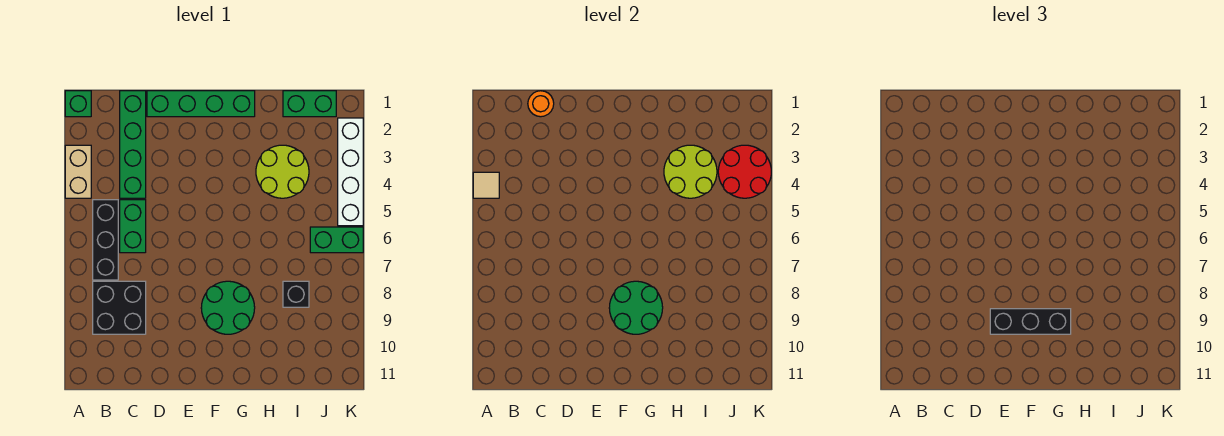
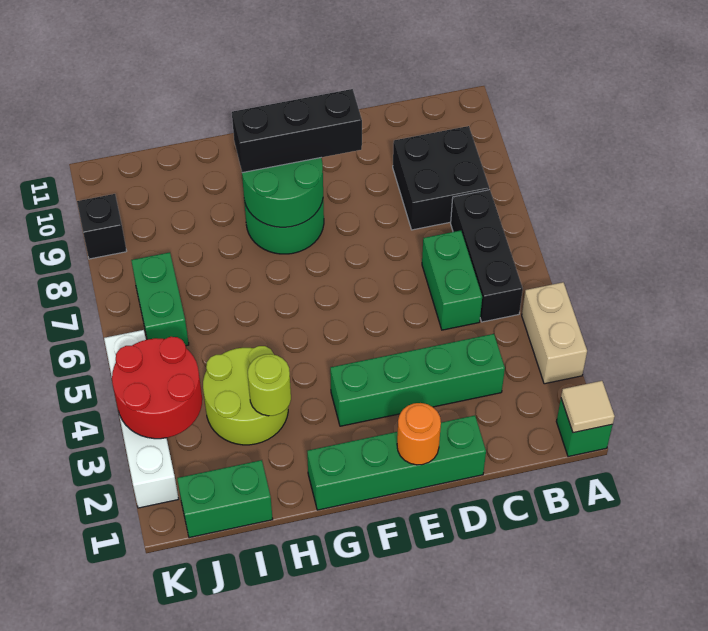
tan 1x1 tile [473,172,499,198] -> tan 1x1 tile moved to [561,381,615,433]
green 1x4 brick [120,91,146,198] -> green 1x4 brick turned to [330,334,505,426]
orange 1x1 round brick [528,91,554,117] -> orange 1x1 round brick moved to [397,403,441,465]
lime 2x2 round brick [664,145,717,198] -> lime 1x1 round brick [248,354,291,416]
black 1x1 brick [283,281,309,307] -> black 1x1 brick moved to [77,194,126,259]
green 1x2 brick [310,227,363,253] -> green 1x2 brick turned to [131,252,189,346]

